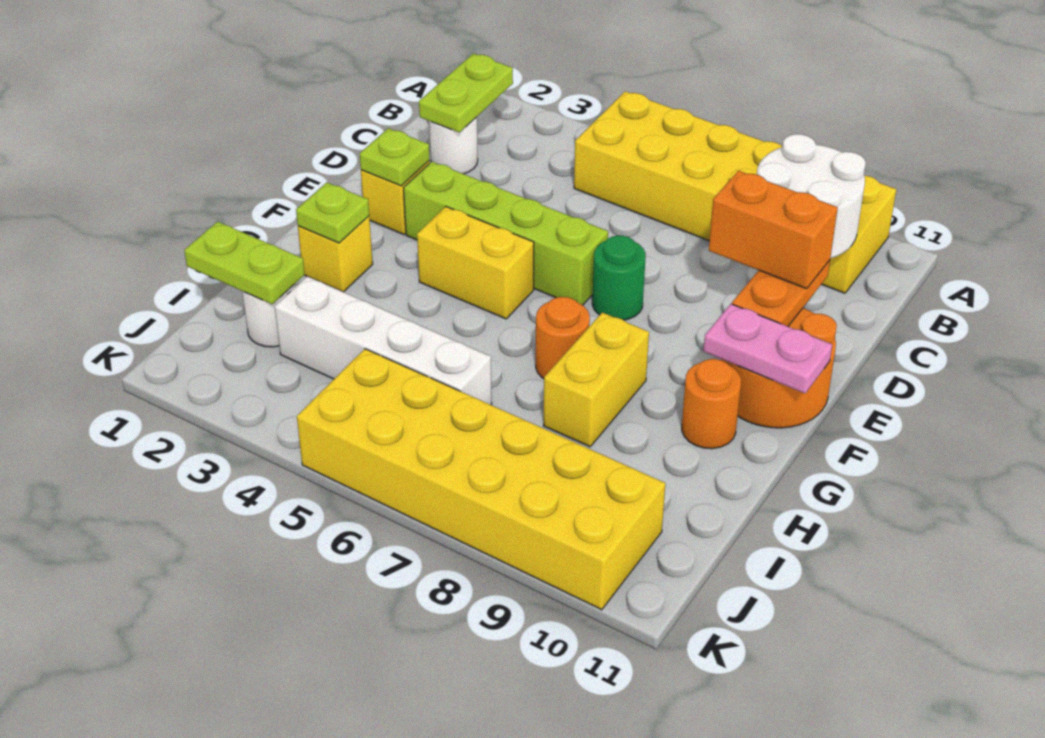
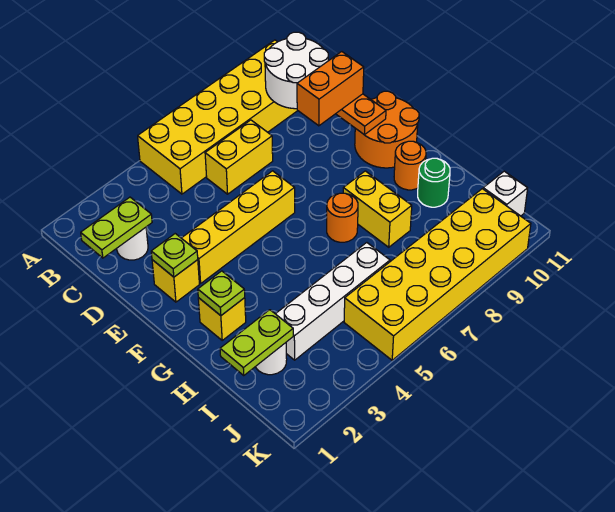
lime 1x2 plate [419,53,513,132] -> lime 1x2 plate turned to [81,197,152,258]
lime 1x4 brick [404,162,608,305] -> yellow 1x4 brick [182,171,295,283]
green 1x1 round brick [592,236,646,320] -> green 1x1 round brick moved to [418,158,450,207]
yellow 1x2 brick [417,207,534,319] -> yellow 1x2 brick moved to [205,120,273,194]
pink 1x2 plate [703,304,832,393] -> none
none -> white 1x1 brick [483,171,528,216]

